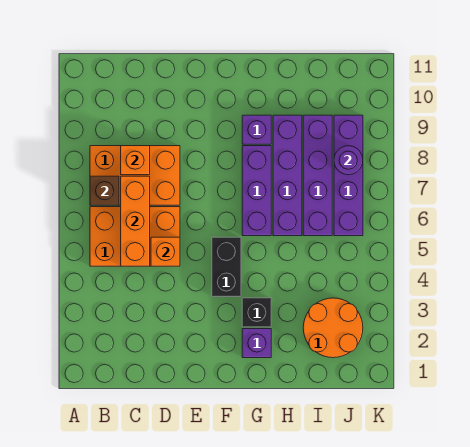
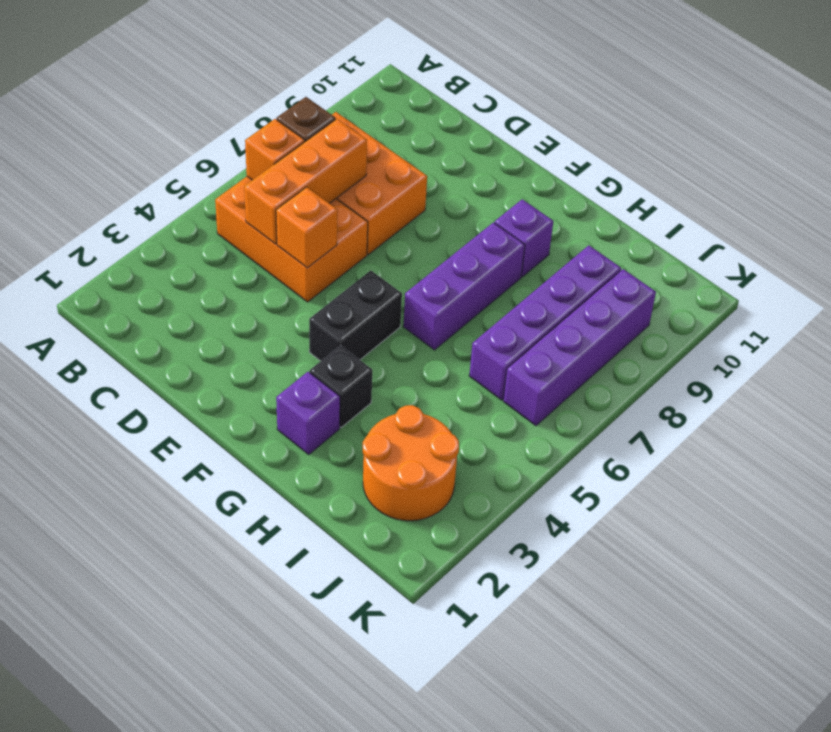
orange 1x1 brick [121,146,150,175] -> orange 1x1 brick moved to [245,119,305,180]
purple 1x4 brick [273,115,302,236] -> none
purple 1x1 round brick [334,146,363,175] -> none

